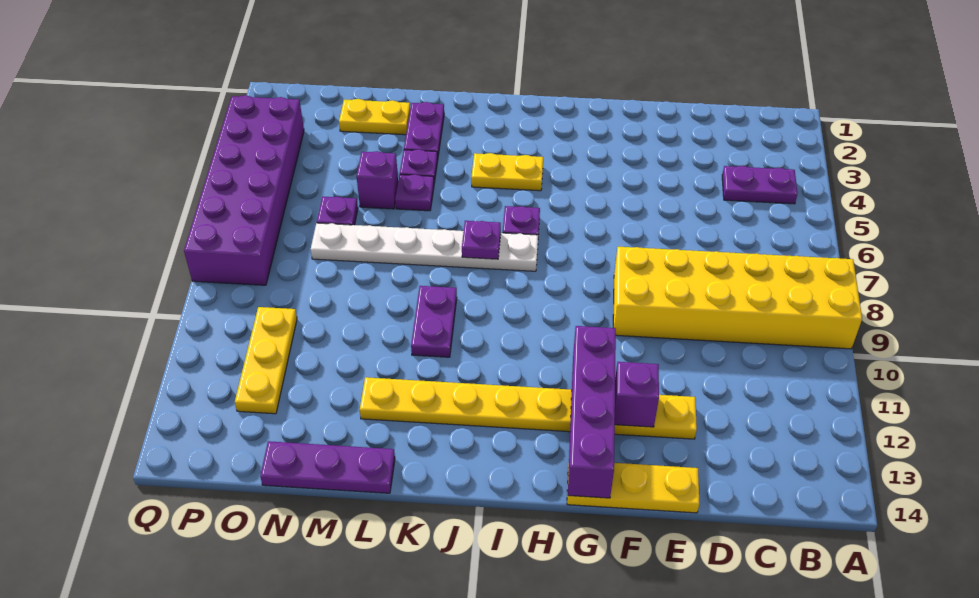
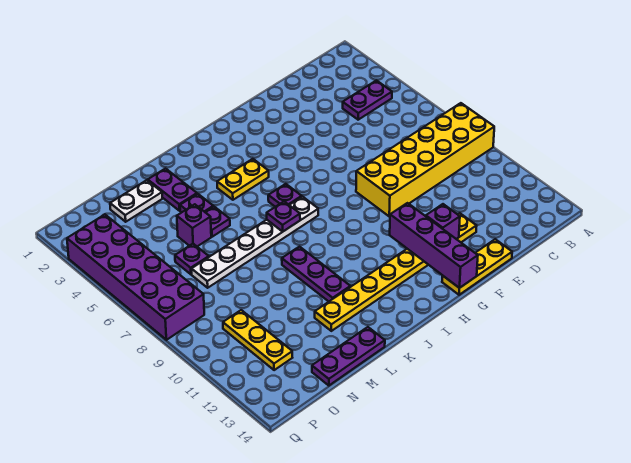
purple 1x2 plate [411,286,457,357] -> purple 1x3 plate [282,247,350,301]
yellow 1x2 plate [339,99,410,135] -> white 1x2 plate [110,180,162,222]

